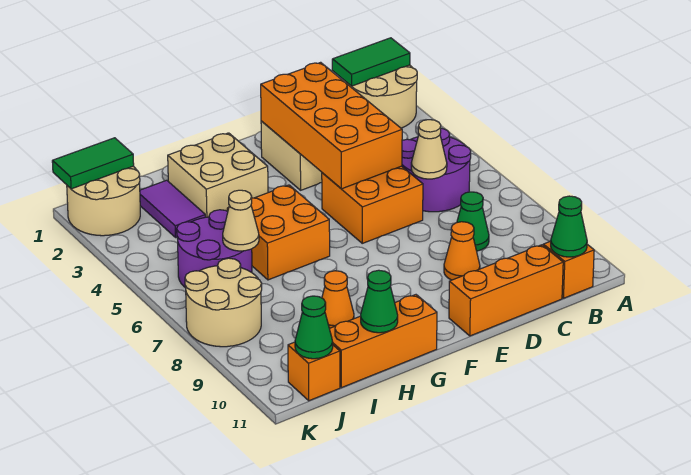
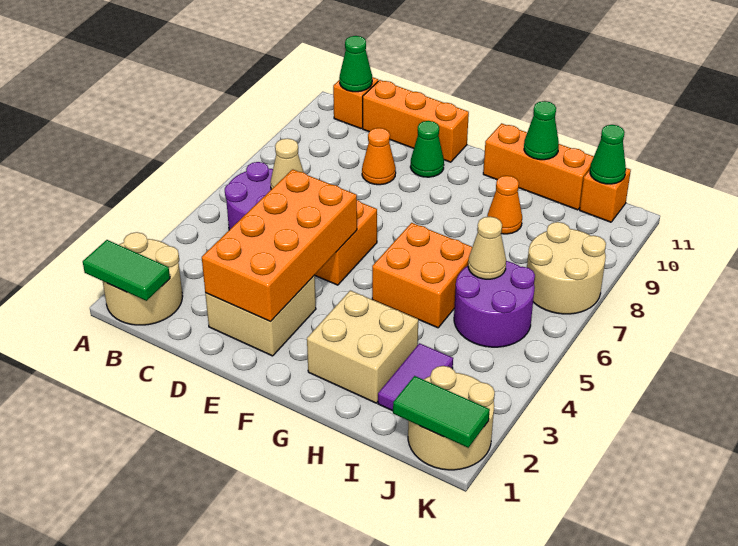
green 1x1 cone [457,192,489,251] -> green 1x1 cone moved to [410,121,444,177]

